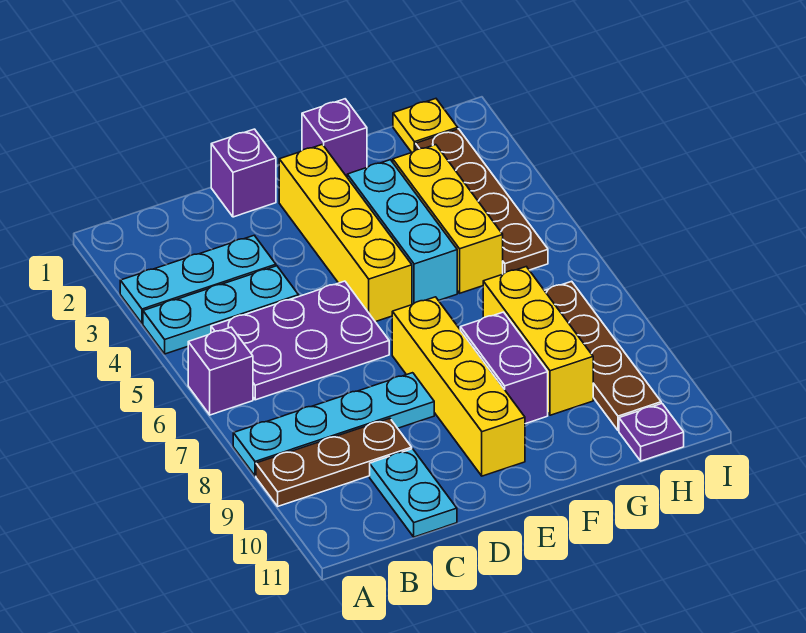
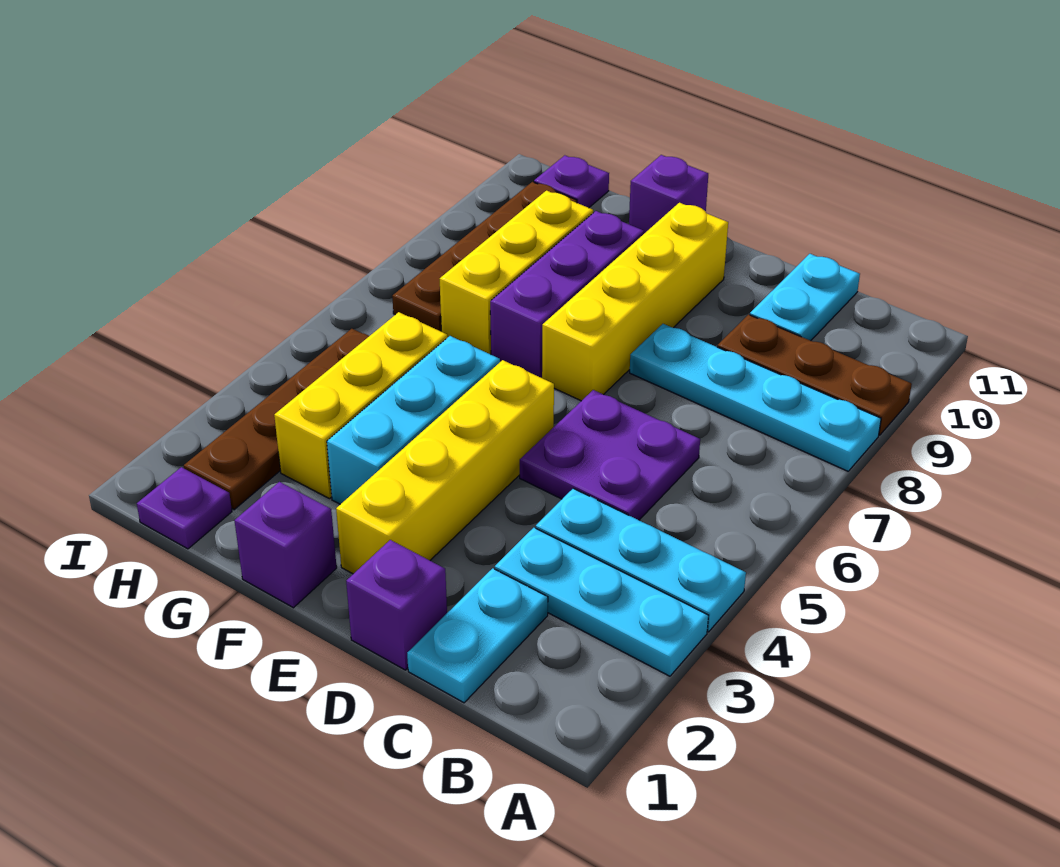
purple 1x1 brick [188,327,253,415] -> purple 1x1 brick moved to [629,155,708,233]
purple 2x3 plate [211,281,389,400] -> purple 2x2 plate [520,390,700,520]
none -> cyan 1x2 plate [407,568,548,703]
purple 1x2 brick [460,312,548,424] -> purple 1x3 brick [490,211,644,378]
yellow 1x1 plate [393,99,458,152] -> purple 1x1 plate [137,467,232,549]

